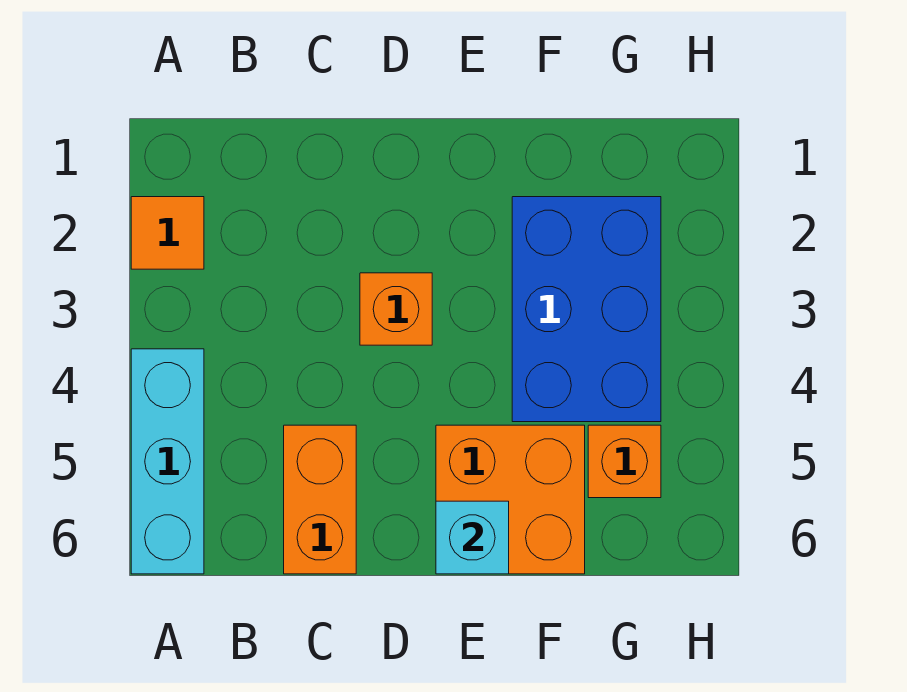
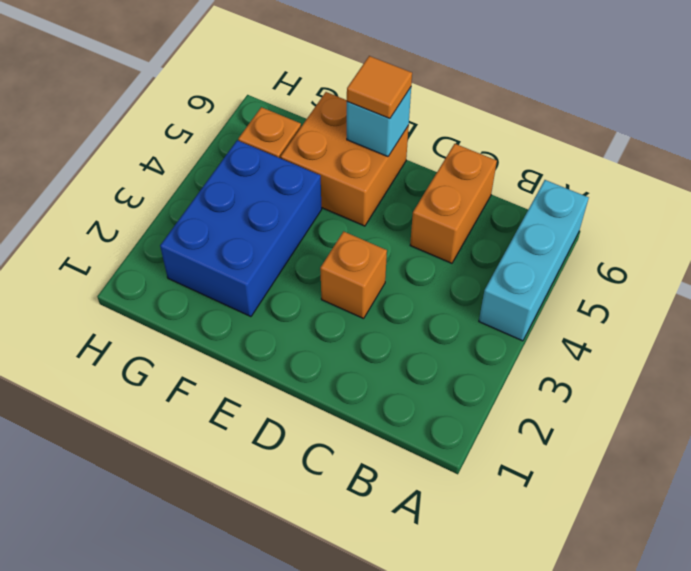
orange 1x1 tile [131,197,204,269] -> orange 1x1 tile moved to [347,56,412,118]

